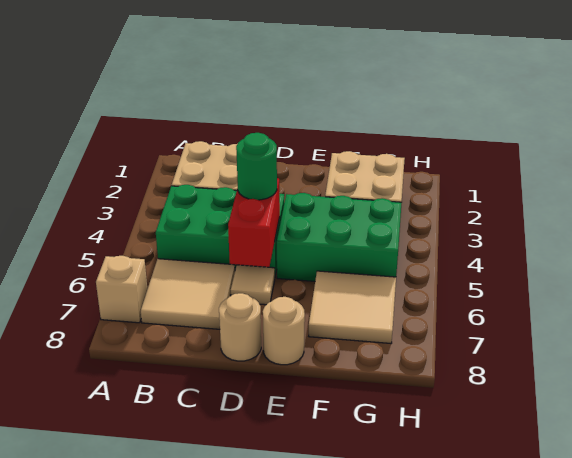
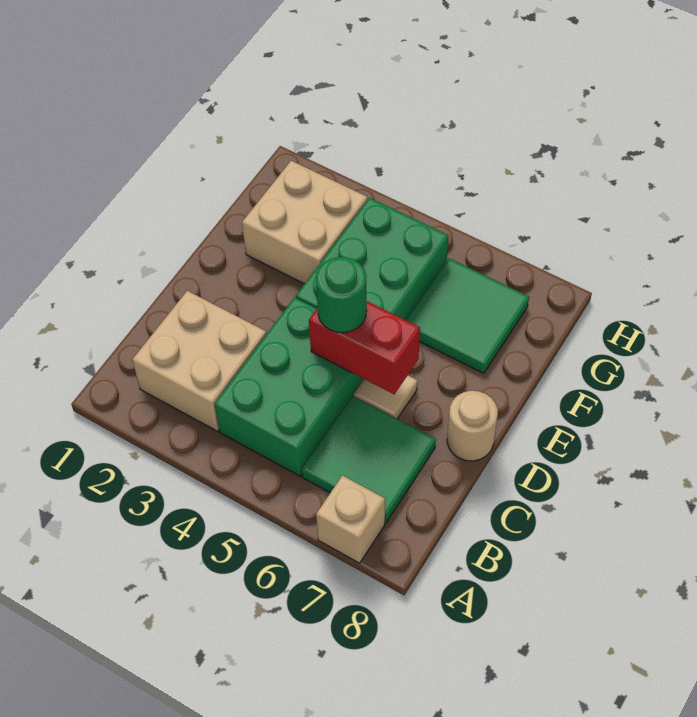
tan 2x2 tile [141,259,235,329] -> green 2x2 tile [302,396,436,523]
tan 1x1 round brick [263,297,305,365] -> none
tan 2x2 tile [309,271,396,343] -> green 2x2 tile [406,258,529,374]

